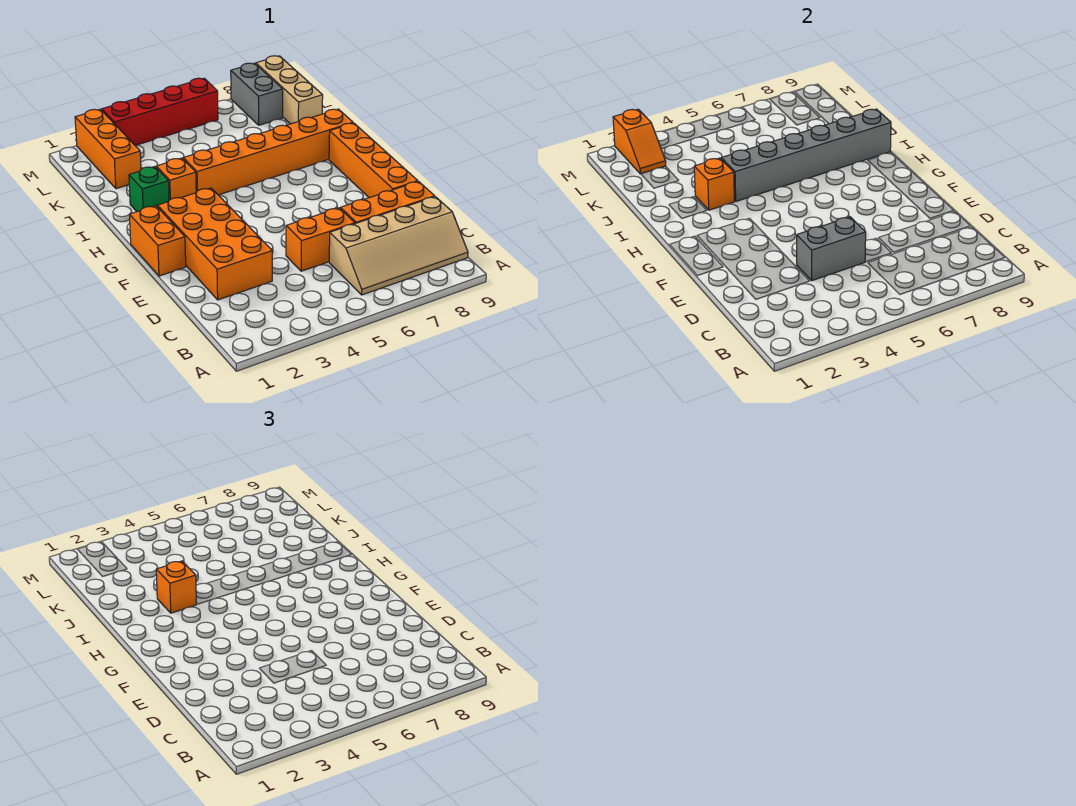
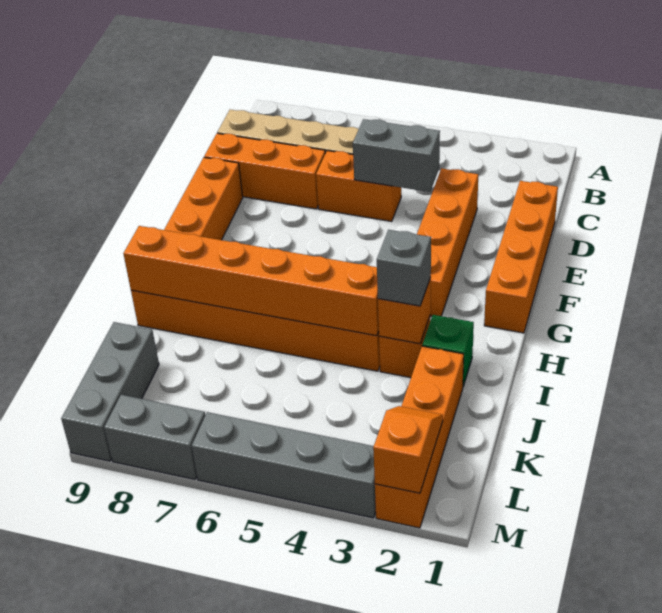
orange 2x4 brick [157,188,272,300] -> orange 1x4 brick [417,168,478,316]
orange 1x2 brick [129,206,186,276] -> orange 1x4 brick [484,181,558,333]
orange 1x1 brick [156,561,196,613] -> grey 1x1 brick [377,230,431,306]
grey 1x6 brick [721,109,891,201] -> orange 1x6 brick [123,226,379,336]
orange 1x3 brick [75,109,141,189] -> orange 1x4 brick [375,346,464,528]
tan 1x3 brick [256,56,323,124] -> grey 1x3 brick [61,322,159,461]
grey 1x2 brick [231,63,283,125] -> grey 1x2 brick turned to [104,395,205,480]
red 1x4 brick [102,78,218,145] -> grey 1x4 brick [192,412,376,518]

